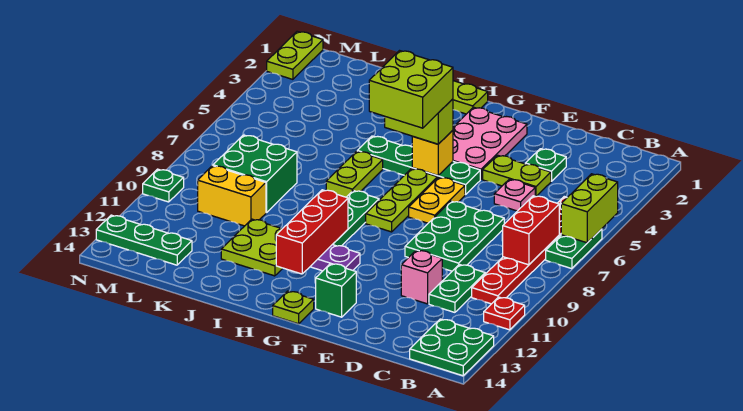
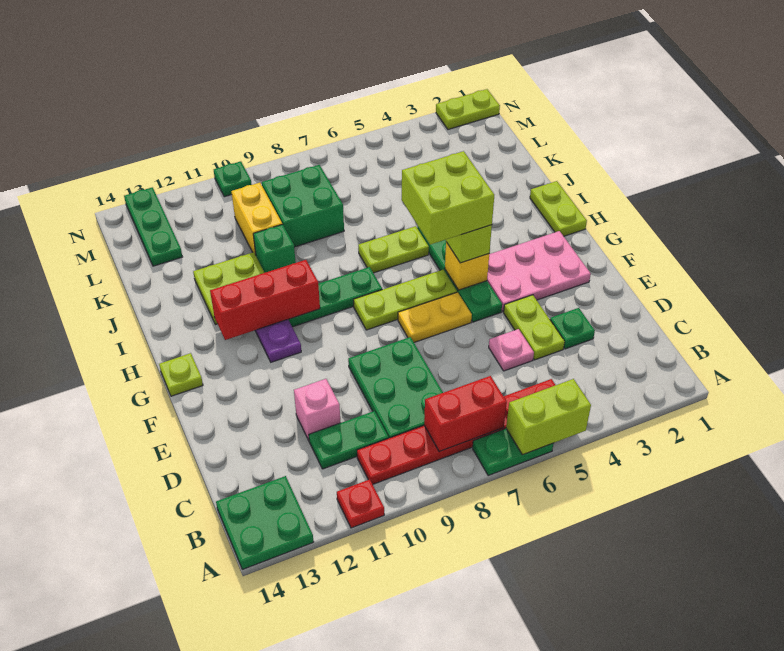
green 2x3 plate [405,201,504,271] -> green 2x3 plate turned to [348,337,443,438]
green 1x1 brick [316,263,356,317] -> green 1x1 brick moved to [253,224,296,273]

